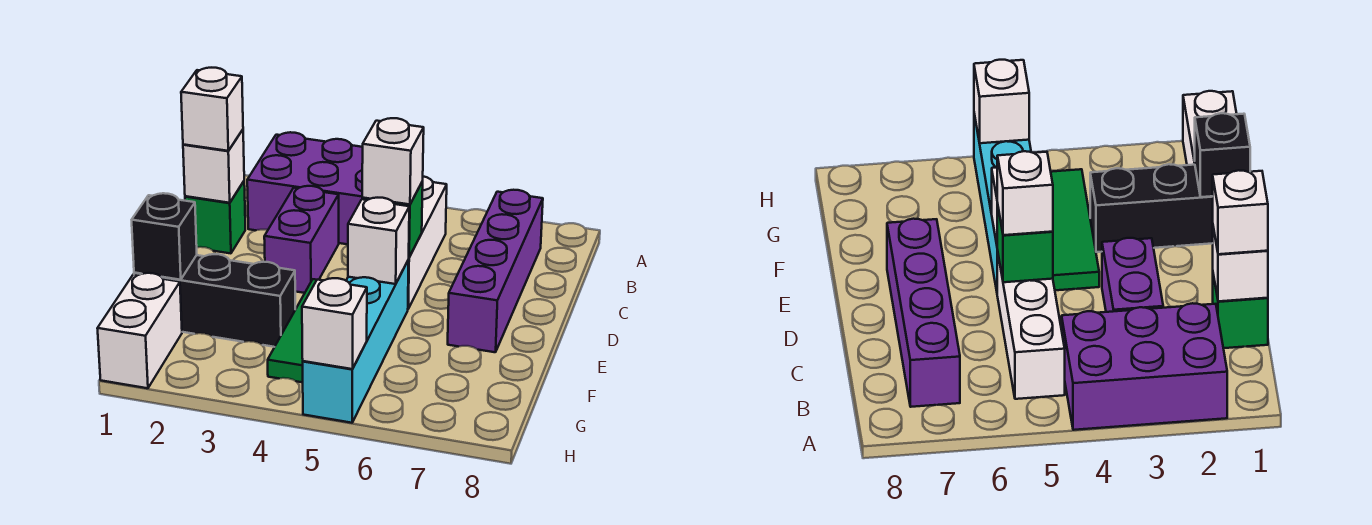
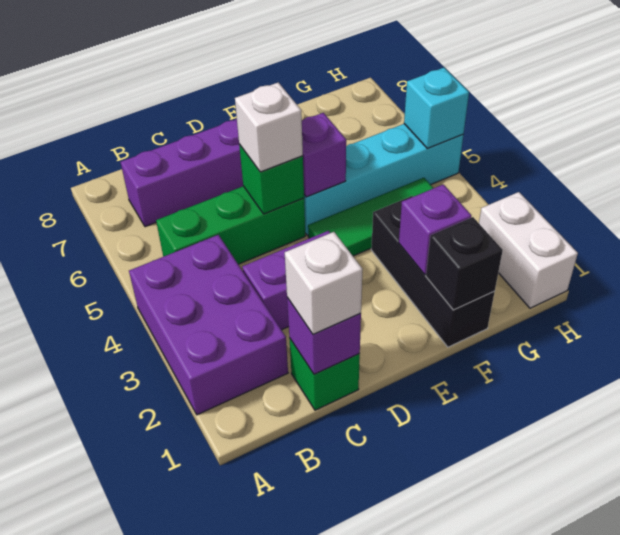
white 1x3 brick [408,176,447,309] -> green 1x3 brick [156,186,305,264]
white 1x1 brick [183,130,244,203] -> purple 1x1 brick [287,298,361,374]
white 1x1 brick [348,198,409,284] -> purple 1x1 brick [302,113,346,197]
none -> purple 1x1 brick [399,184,471,275]
white 1x2 brick [97,273,182,388] -> white 1x2 brick turned to [479,192,578,308]
white 1x1 brick [302,278,367,369] -> cyan 1x1 brick [404,68,469,149]

